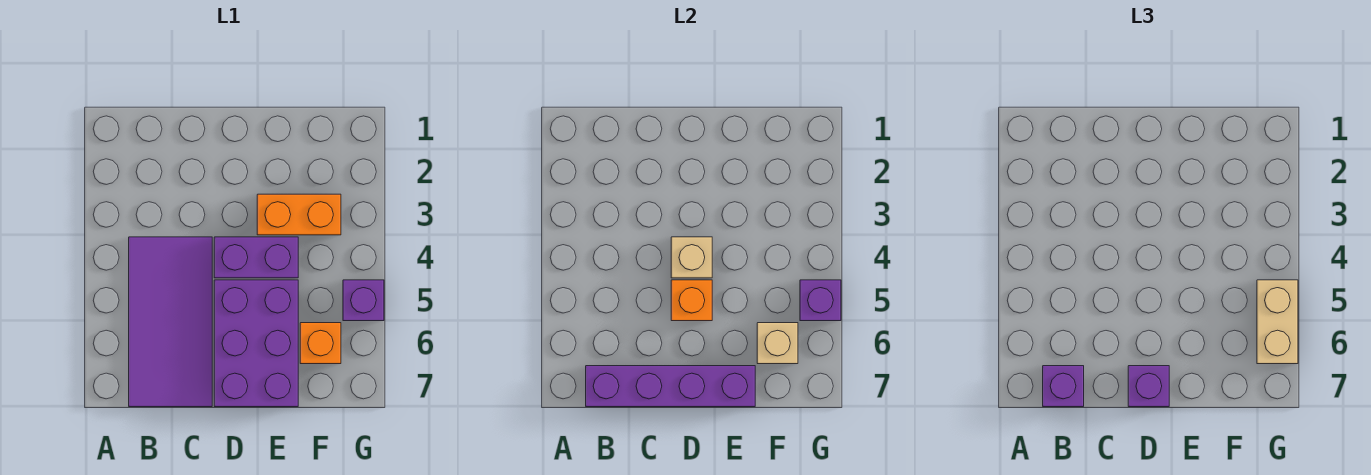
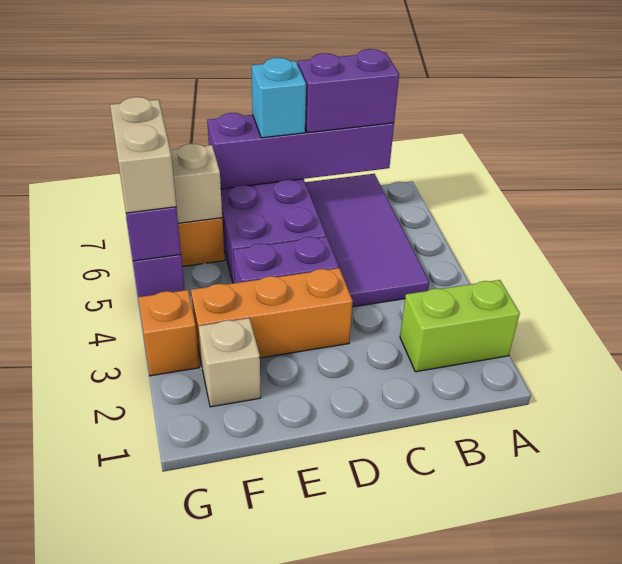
none -> lime 1x2 brick [400,280,520,372]
purple 1x1 brick [1043,366,1084,407] -> purple 1x2 brick [298,49,399,133]
tan 1x1 brick [671,237,712,278] -> tan 1x1 brick moved to [199,318,261,407]
orange 1x1 brick [671,280,712,321] -> orange 1x1 brick moved to [138,290,199,376]
purple 1x1 brick [1128,366,1169,407] -> cyan 1x1 brick [252,58,306,138]
orange 1x2 brick [257,194,341,235] -> orange 1x3 brick [191,268,353,365]

